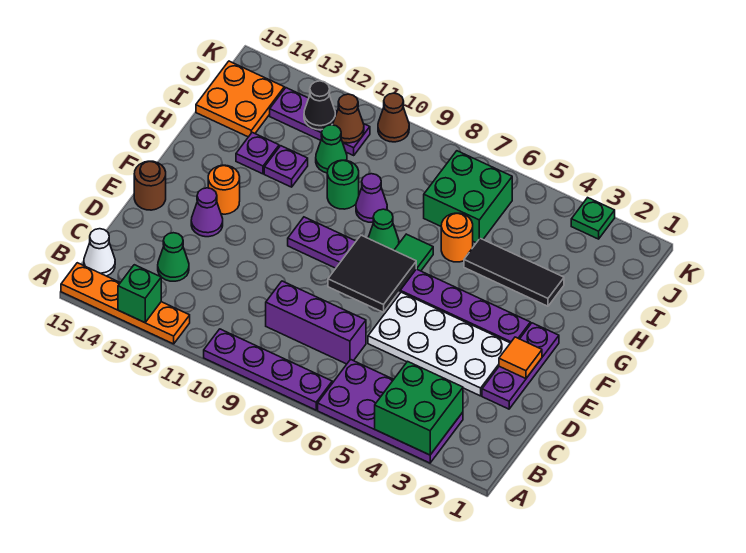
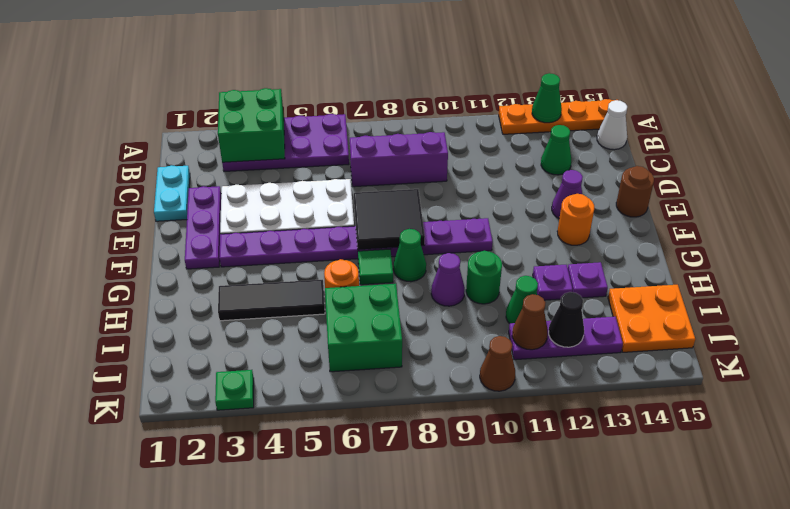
purple 1x4 plate [204,329,332,410] -> none
green 1x1 brick [118,265,161,323] -> green 1x1 cone [532,73,562,123]
none -> cyan 1x2 plate [154,165,190,221]
orange 1x1 tile [499,337,542,379] -> none

